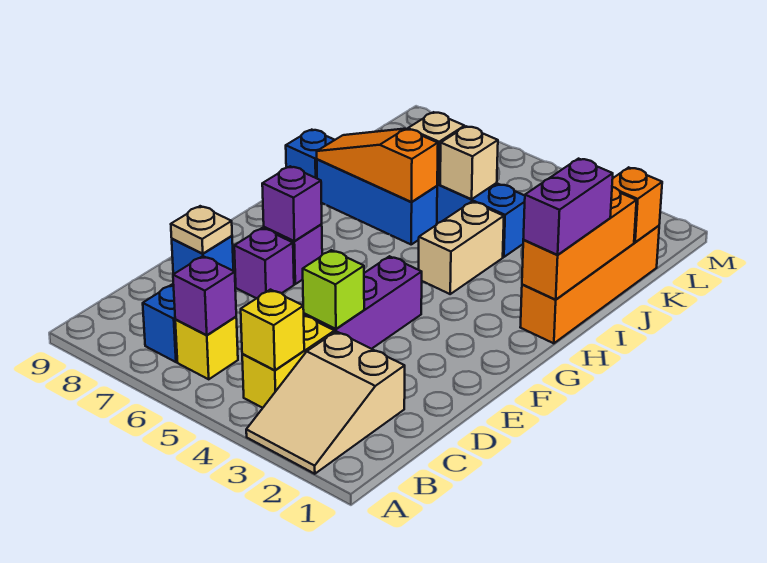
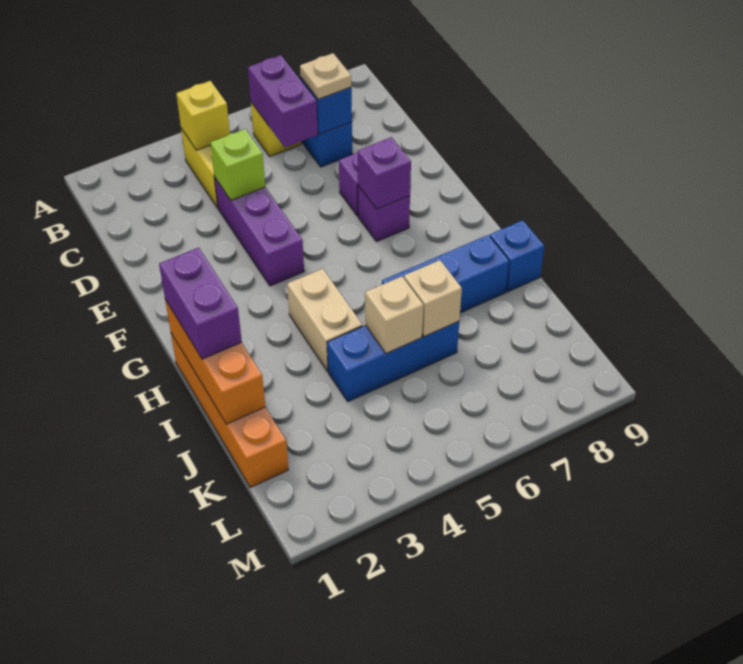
tan 2x3 slope [246,331,405,474] -> none
purple 1x1 brick [173,256,236,335] -> purple 1x2 brick [248,55,318,147]
orange 1x3 slope [317,129,438,202] -> none
orange 1x1 brick [612,167,662,242] -> none

